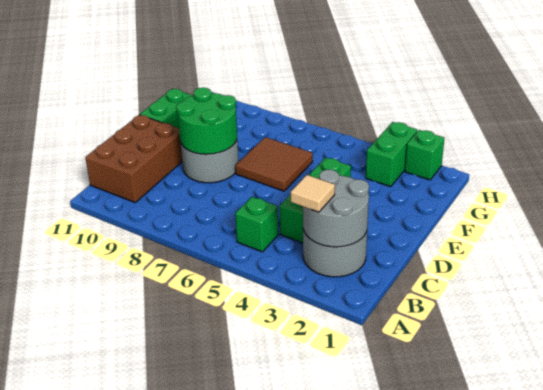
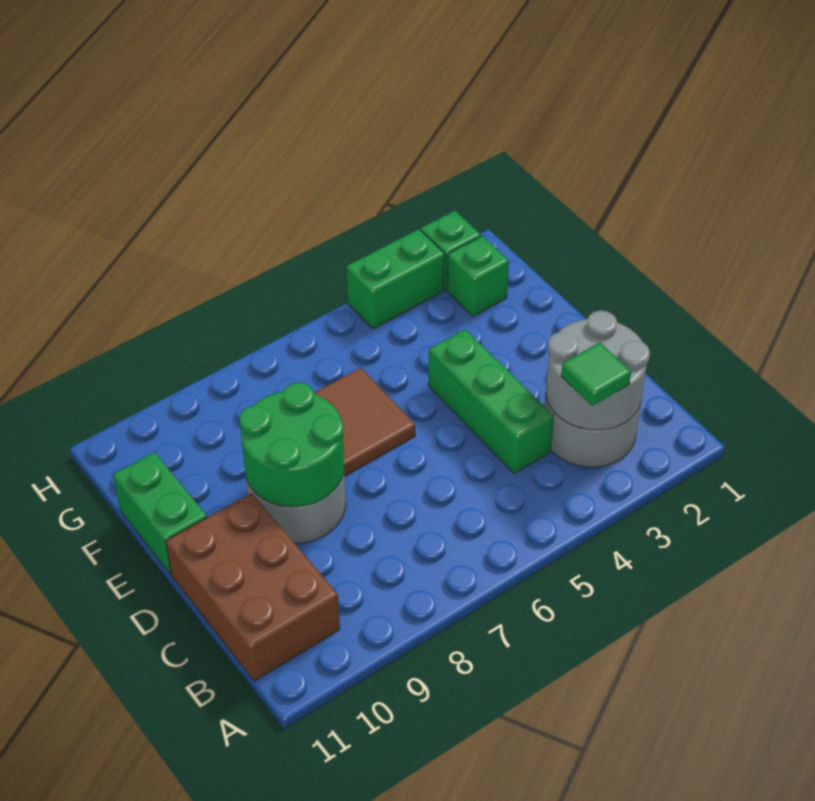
tan 1x1 tile [290,175,335,212] -> green 1x1 tile [561,342,631,406]
green 1x1 brick [235,197,278,252] -> green 1x1 brick moved to [447,236,509,316]
green 1x2 brick [366,122,417,187] -> green 1x2 brick turned to [347,229,445,329]

